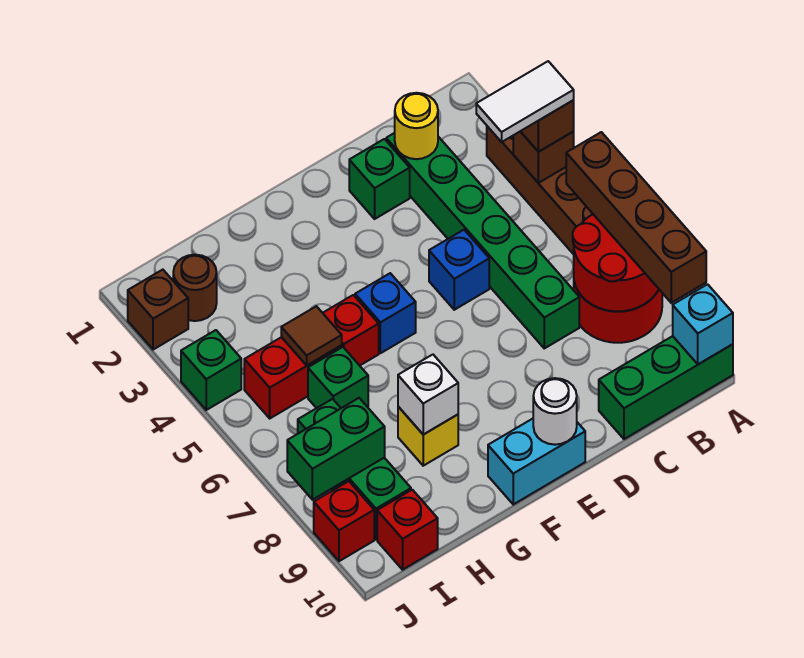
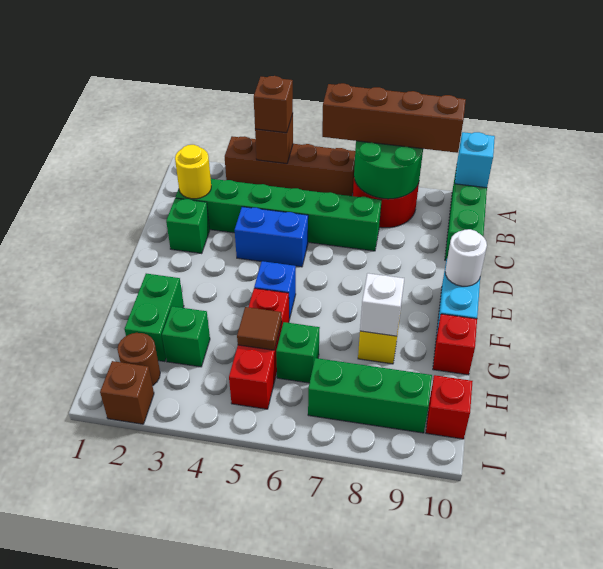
white 1x2 tile [476,61,574,142] -> none
red 2x2 round brick [573,214,659,311] -> green 2x2 round brick [354,141,423,199]
blue 1x1 brick [429,230,489,310] -> blue 1x2 brick [235,207,308,267]
green 1x2 brick [287,398,385,500] -> green 1x2 brick moved to [125,274,184,362]
green 1x1 brick [181,330,241,410] -> green 1x1 brick moved to [162,306,210,367]
red 1x1 brick [314,481,374,561] -> red 1x1 brick moved to [433,314,477,375]

